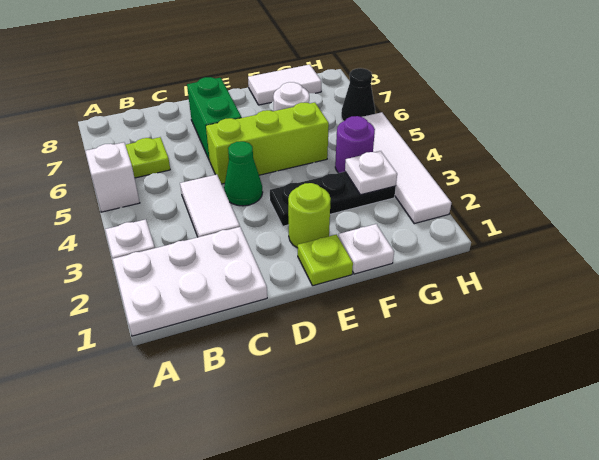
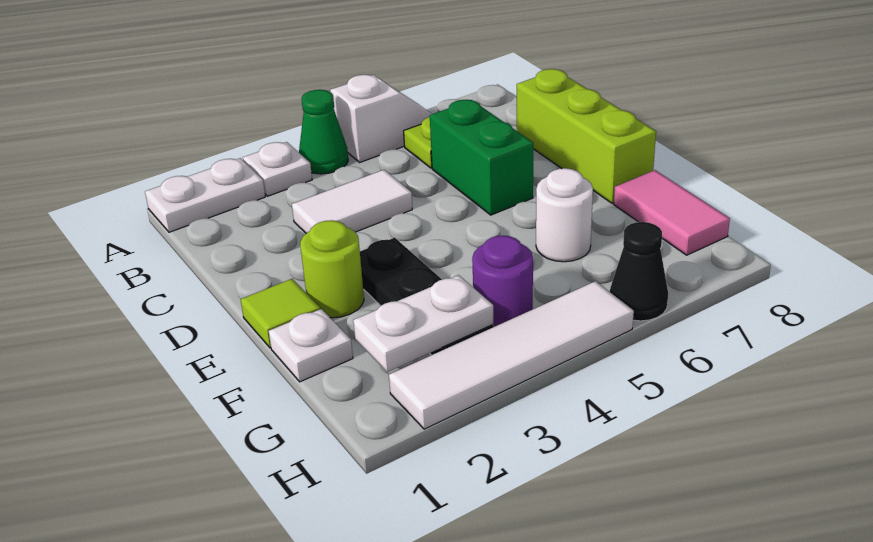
white 2x3 plate [113,227,267,336] -> white 1x2 plate [145,158,265,232]
green 1x1 cone [224,141,263,206] -> green 1x1 cone moved to [299,90,348,174]
lime 1x3 brick [206,103,329,184] -> lime 1x3 brick moved to [517,69,656,203]
green 1x2 brick [187,77,242,161] -> green 1x2 brick turned to [430,100,533,215]
lime 1x1 plate [298,234,353,286] -> lime 1x1 tile [241,279,320,348]
white 1x2 tile [248,65,321,105] -> pink 1x2 tile [614,170,730,255]
white 1x1 plate [345,151,397,195] -> white 1x2 plate [353,275,493,372]

